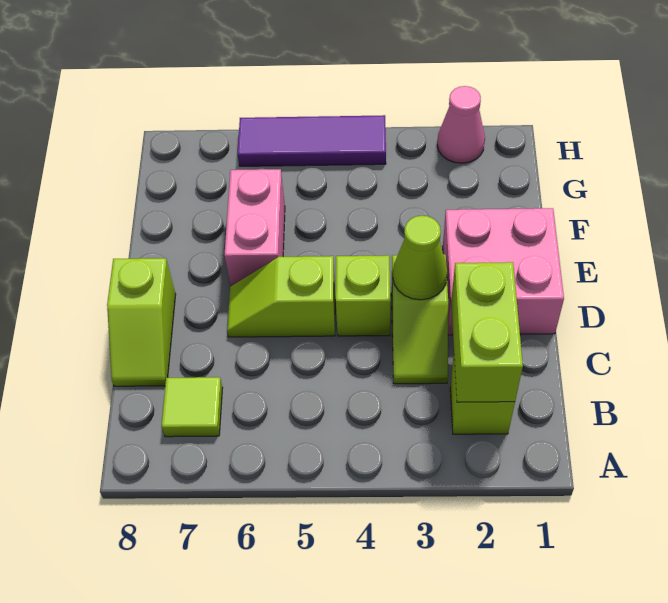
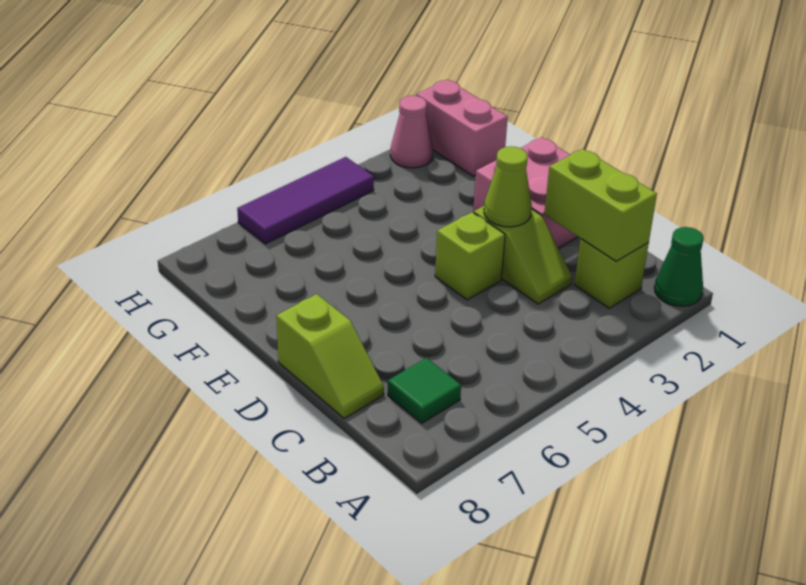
none -> green 1x1 cone [654,227,703,306]
lime 1x1 tile [161,377,223,437] -> green 1x1 tile [388,358,461,423]
lime 1x2 slope [227,256,335,337] -> none
pink 1x2 brick [225,169,285,287] -> pink 1x2 brick moved to [416,80,508,176]

